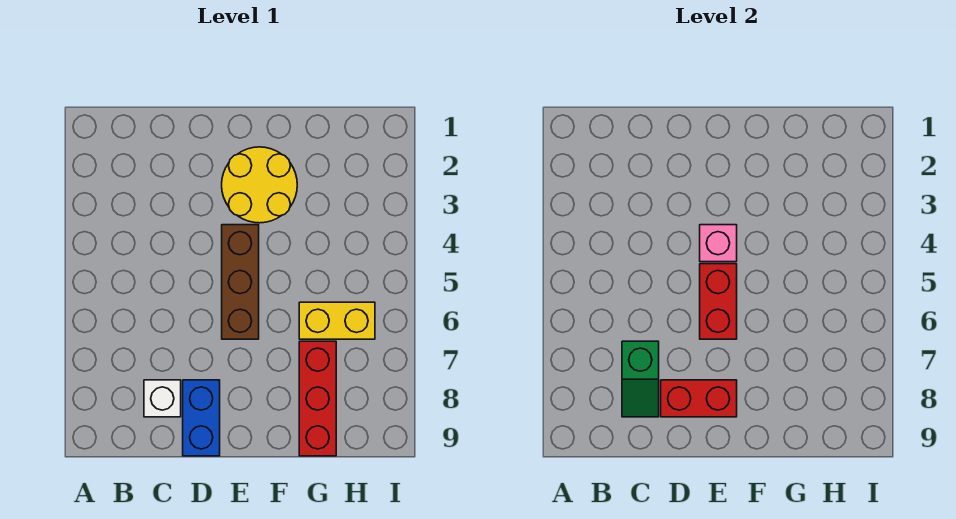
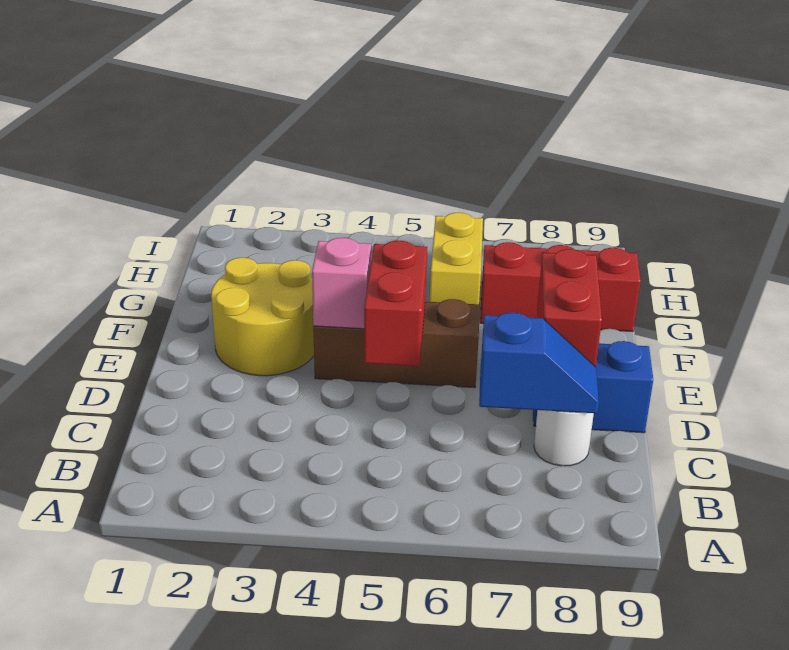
green 1x2 slope [622,341,659,417] -> blue 1x2 slope [479,313,599,413]
white 1x1 brick [144,380,181,417] -> white 1x1 round brick [534,410,594,466]
red 1x2 brick [700,264,737,339] -> red 1x2 brick turned to [364,241,427,366]

